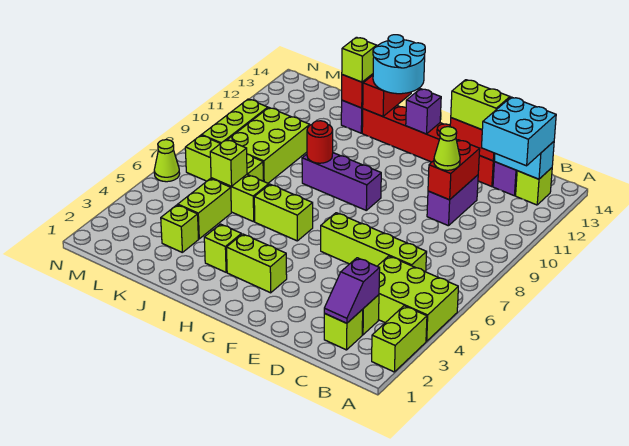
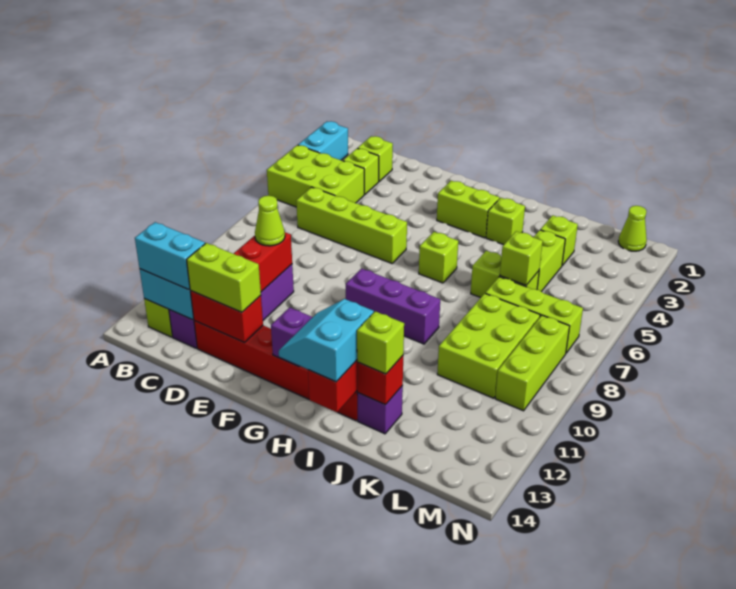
lime 1x2 brick [372,306,427,372] -> cyan 1x2 brick [298,121,348,160]
cyan 2x2 brick [481,97,556,166] -> cyan 1x2 brick [135,222,205,290]
purple 1x2 slope [324,258,380,323] -> none
lime 1x2 brick [254,184,313,241] -> lime 1x1 brick [419,232,458,283]
cyan 2x2 round brick [373,35,425,94] -> cyan 2x2 slope [279,299,374,382]
red 1x1 round brick [307,121,333,163] -> none
lime 1x1 cone [154,140,180,182] -> lime 1x1 cone moved to [618,206,647,251]

